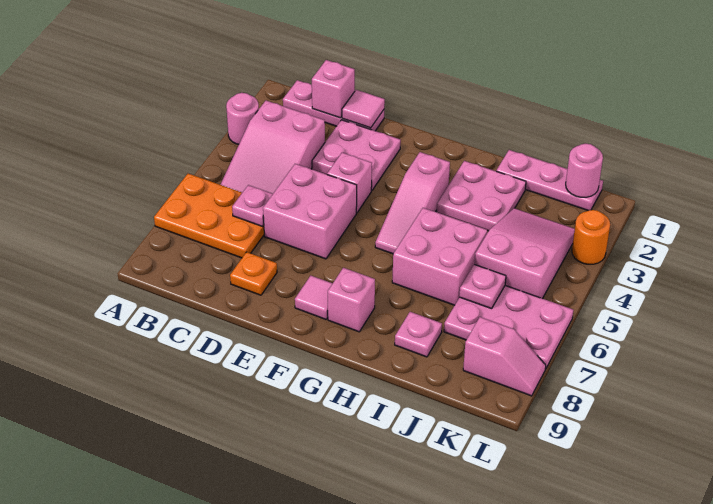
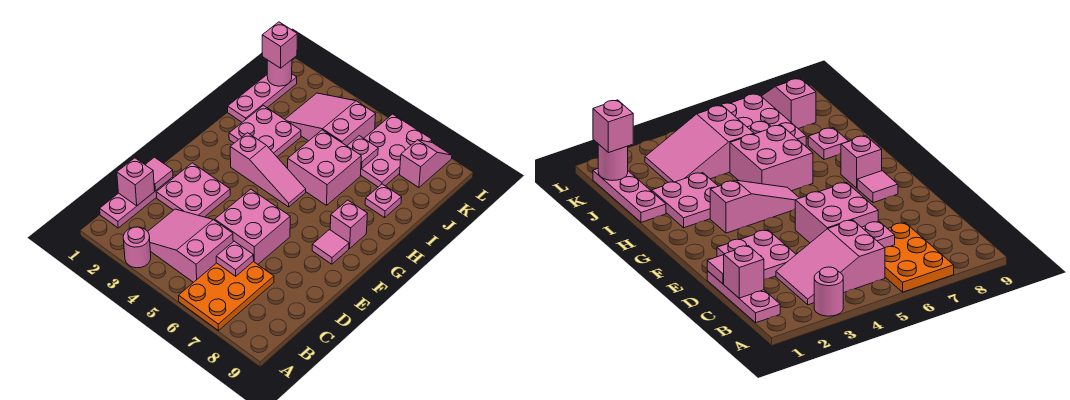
pink 2x3 slope [220,101,325,193] -> pink 2x3 slope turned to [148,209,233,283]
orange 1x1 plate [230,252,277,295] -> none
pink 1x1 brick [327,153,372,213] -> pink 1x1 brick moved to [262,22,297,68]
orange 1x1 round brick [572,210,610,264] -> none

